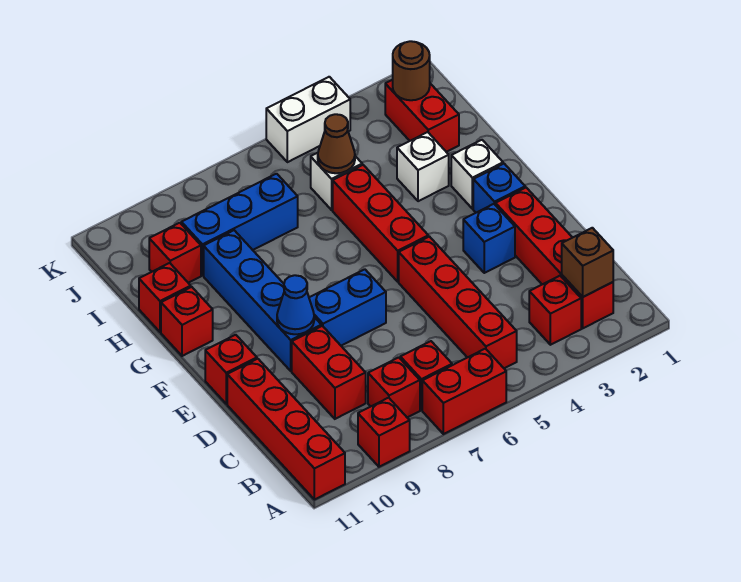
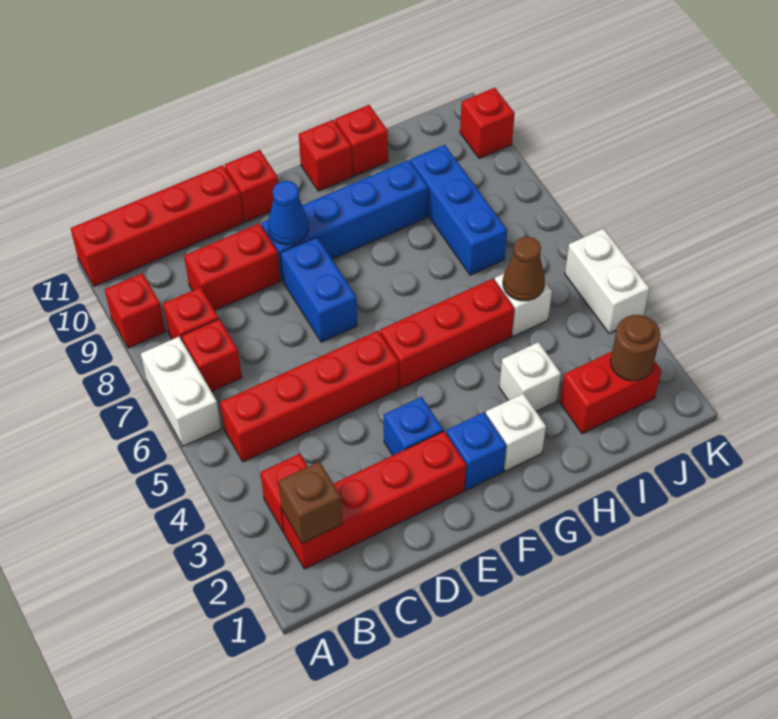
red 1x2 brick [422,349,506,434] -> white 1x2 brick [141,337,221,446]
red 1x1 brick [149,223,201,283] -> red 1x1 brick moved to [460,88,515,158]

